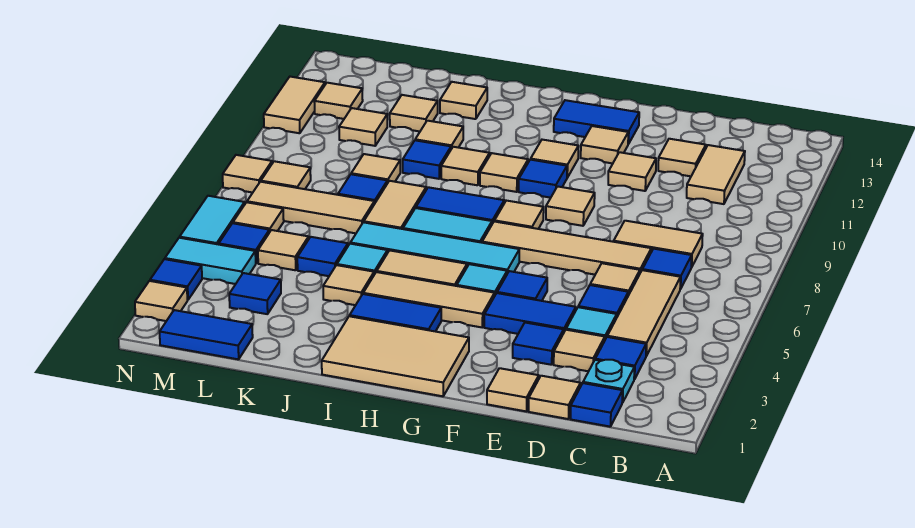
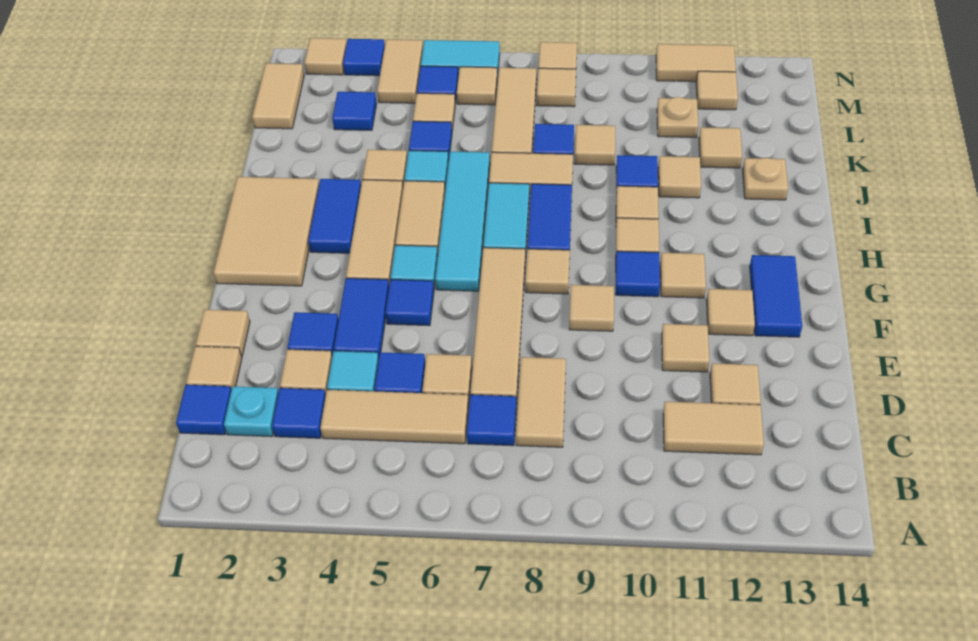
tan 1x1 tile [440,82,487,119] -> tan 1x1 plate [742,158,788,200]
blue 1x2 tile [160,310,253,359] -> tan 1x2 tile [252,63,304,129]
tan 1x1 tile [339,108,387,146] -> tan 1x1 plate [657,97,698,138]
cyan 1x2 tile [165,238,256,284] -> tan 1x2 tile [377,39,423,103]

